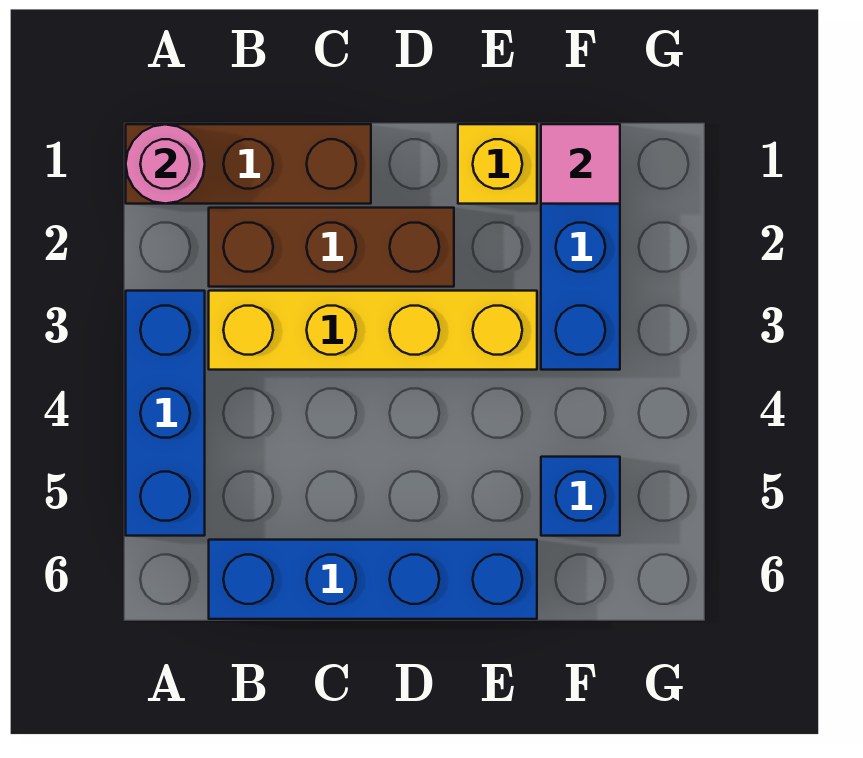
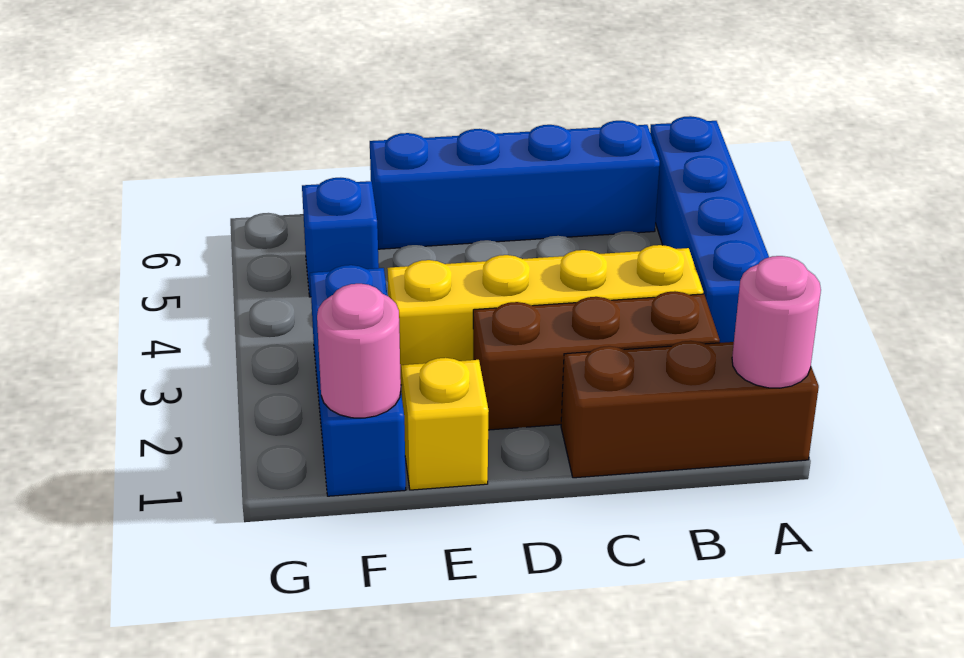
blue 1x3 brick [126,291,205,536] -> blue 1x4 brick [650,116,769,343]
pink 1x1 tile [541,124,620,204] -> pink 1x1 round brick [317,284,401,418]

